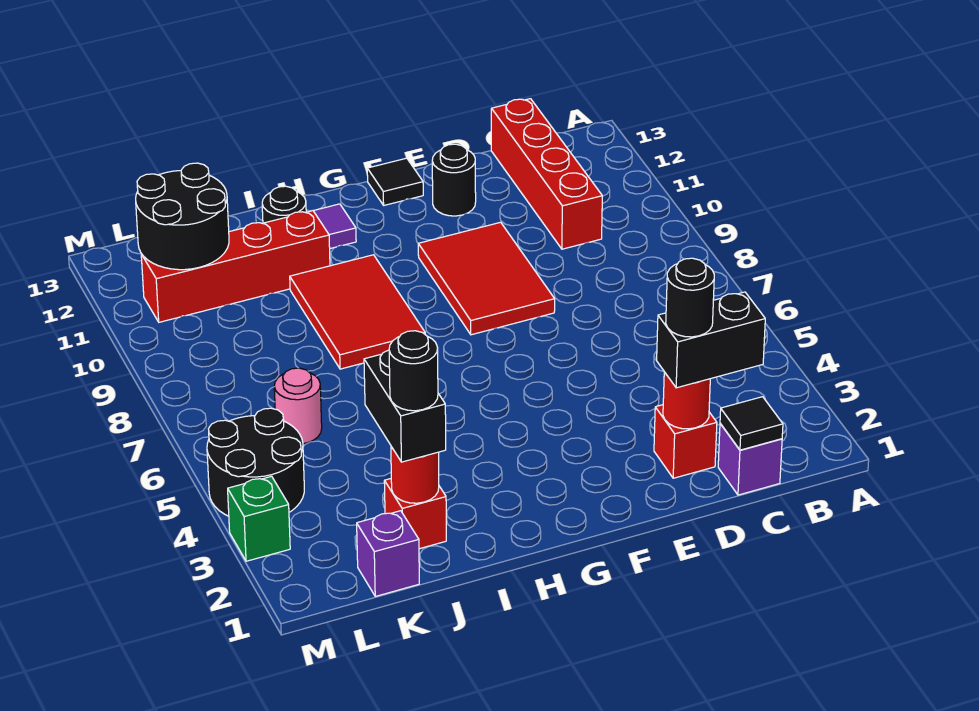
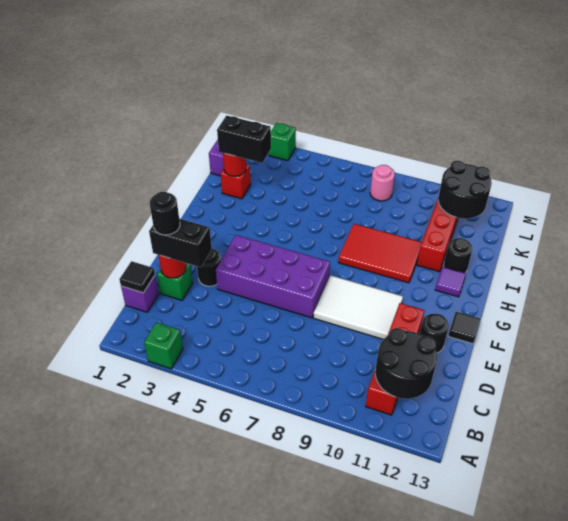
none -> green 1x1 brick [144,322,183,369]
black 1x2 brick [657,292,765,388] -> black 1x2 brick turned to [149,219,212,267]
red 1x4 brick [491,99,602,249] -> red 1x4 brick turned to [366,303,425,415]
red 1x1 brick [654,405,717,478] -> green 1x1 brick [157,263,193,300]
none -> purple 2x4 brick [216,235,330,318]
red 2x3 tile [418,222,555,335] -> white 2x3 tile [314,275,403,339]
black 1x1 round brick [389,331,438,411] -> black 1x1 round brick moved to [197,249,221,286]
pink 1x1 round brick [274,368,322,443] -> pink 1x1 round brick moved to [370,165,395,201]
black 2x2 round brick [207,408,304,516] -> black 2x2 round brick moved to [375,328,437,399]

